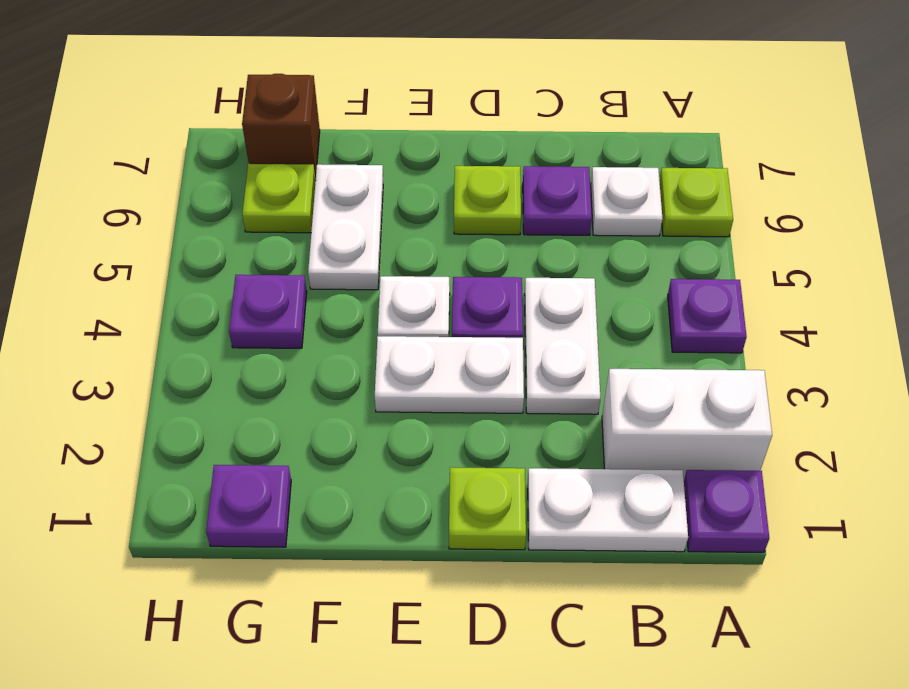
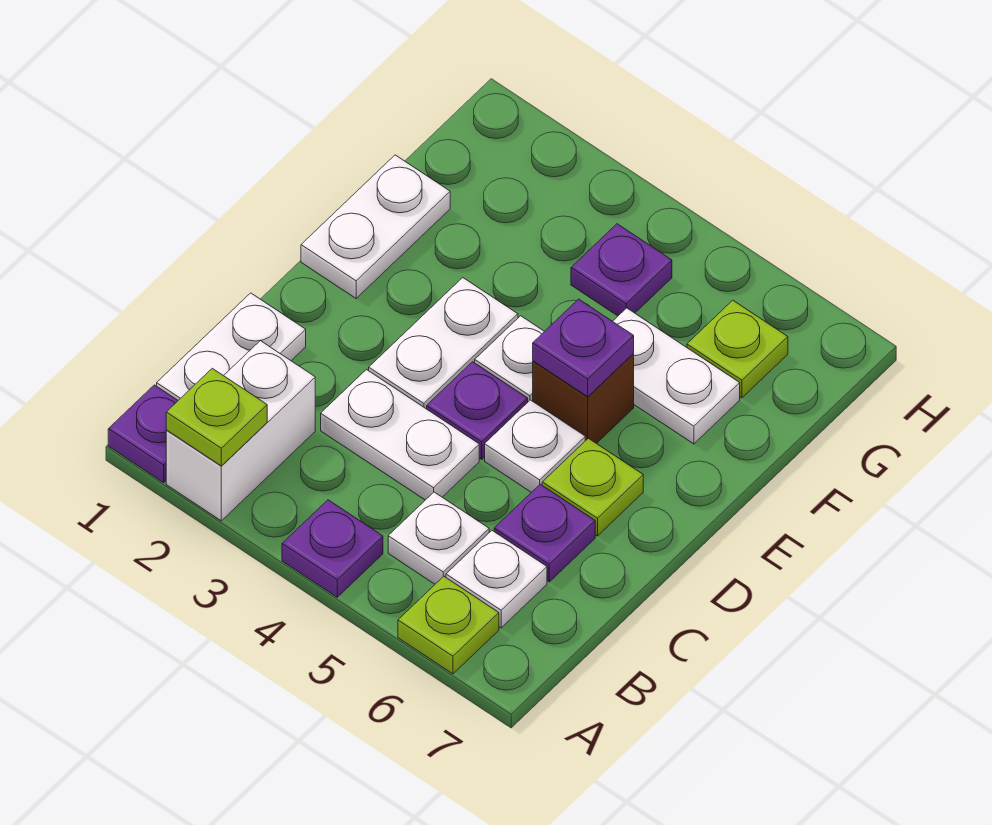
none -> white 1x1 plate [388,492,489,584]
lime 1x1 plate [449,467,526,550] -> lime 1x1 plate moved to [166,368,267,466]
none -> white 1x1 plate [485,400,585,492]
none -> white 1x2 plate [301,155,450,298]
purple 1x1 plate [206,465,291,547] -> purple 1x1 plate moved to [533,299,634,397]
brown 1x1 brick [242,74,320,179] -> brown 1x1 brick moved to [533,354,634,444]

